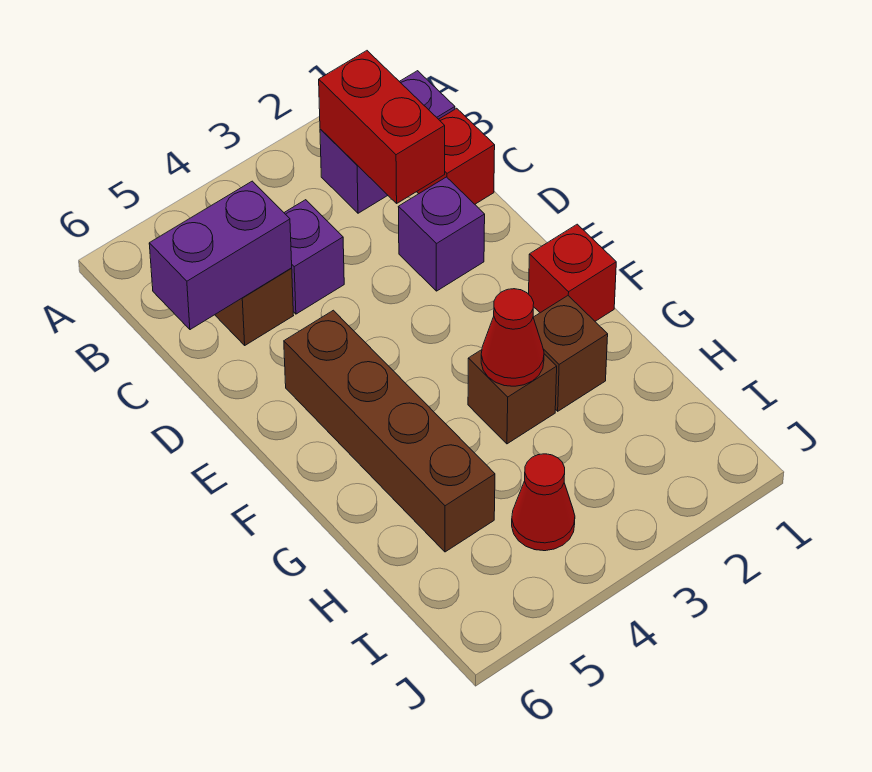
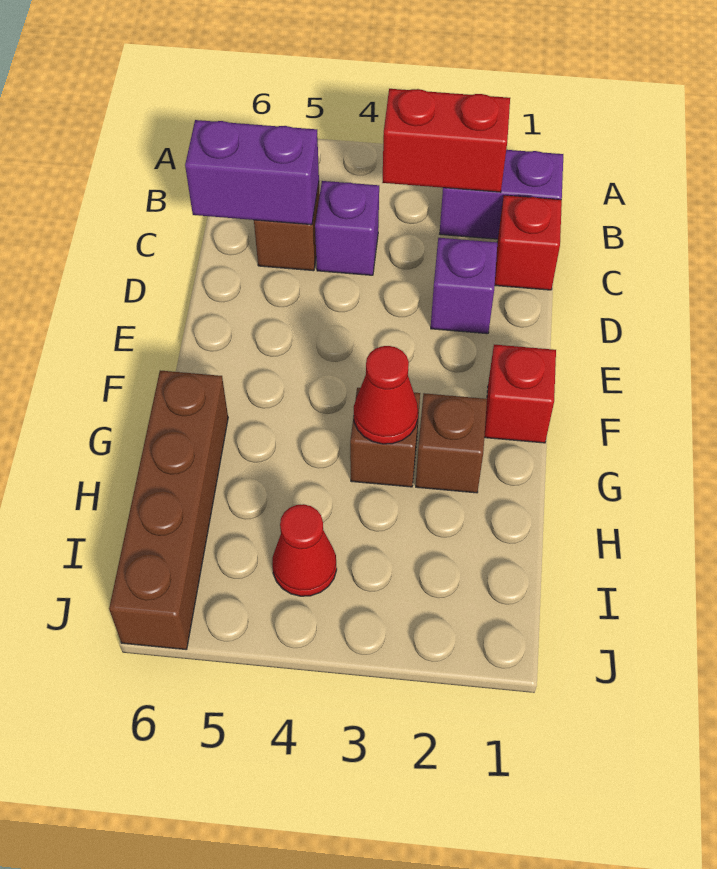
red 1x2 brick [319,51,445,203] -> red 1x2 brick turned to [382,89,510,192]
brown 1x4 brick [284,310,495,552] -> brown 1x4 brick moved to [109,371,228,650]

